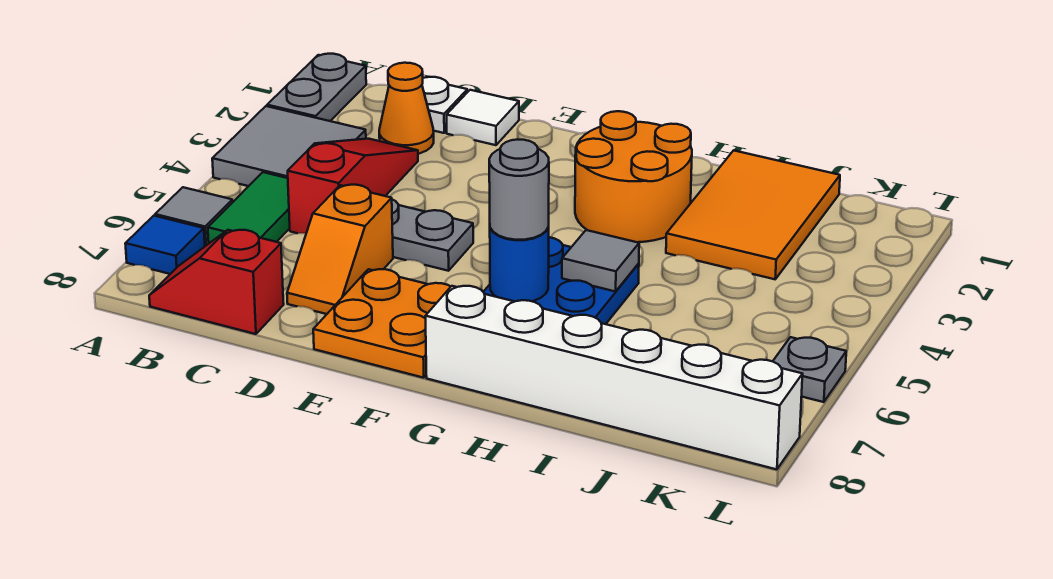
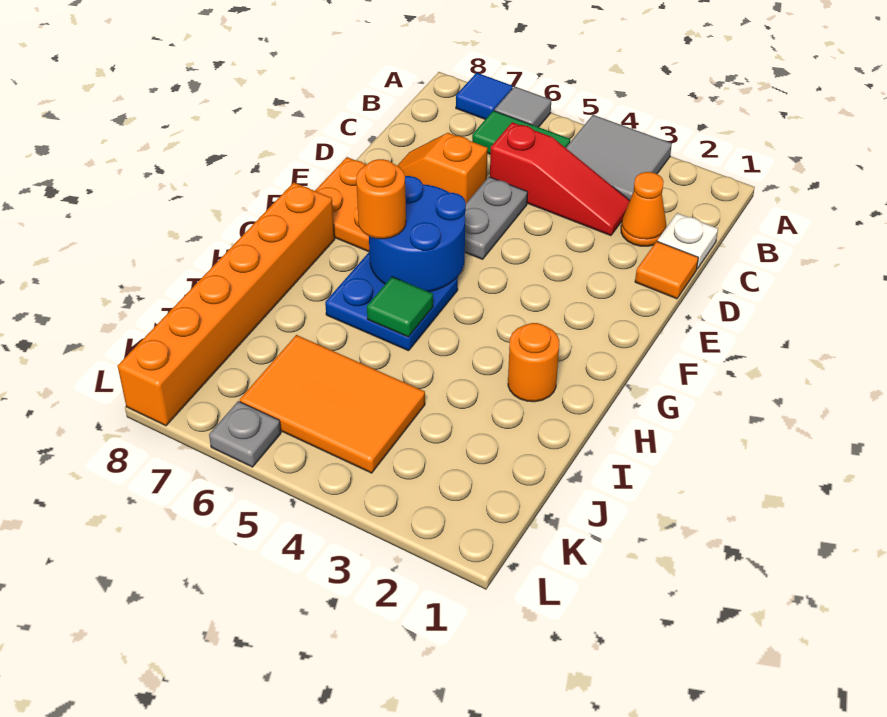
grey 1x2 plate [267,54,366,121] -> none
red 1x2 slope [149,230,284,334] -> none
white 1x1 tile [447,90,519,145] -> orange 1x1 tile [635,241,698,299]
orange 2x2 round brick [575,111,692,242] -> orange 1x1 round brick [508,323,559,402]
blue 1x1 round brick [490,227,549,302] -> blue 2x2 round brick [369,176,466,292]
grey 1x1 round brick [489,140,549,240] -> orange 1x1 round brick [356,159,406,239]
white 1x6 brick [425,286,803,469] -> orange 1x6 brick [118,182,335,426]
grey 1x1 tile [562,230,639,292] -> green 1x1 tile [367,277,433,337]
orange 2x3 tile [666,150,840,279] -> orange 2x3 tile moved to [240,335,425,473]

